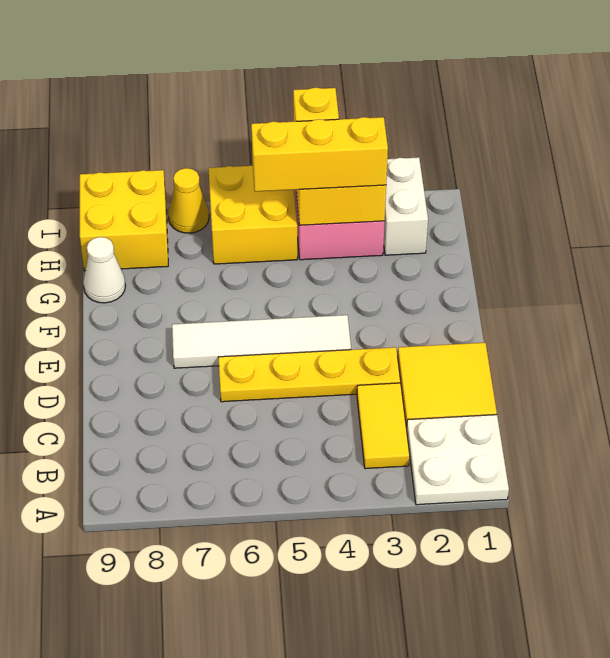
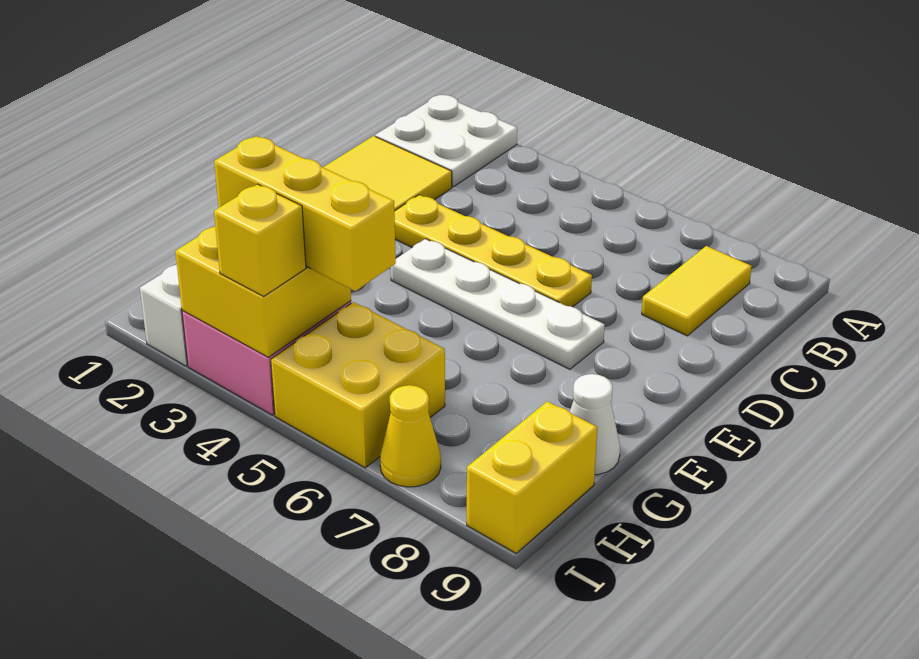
yellow 1x2 tile [357,383,410,469] -> yellow 1x2 tile moved to [642,246,752,336]
white 1x4 tile [172,315,351,368] -> white 1x4 plate [391,239,605,369]
yellow 2x2 brick [80,170,168,271] -> yellow 1x2 brick [467,401,597,553]

